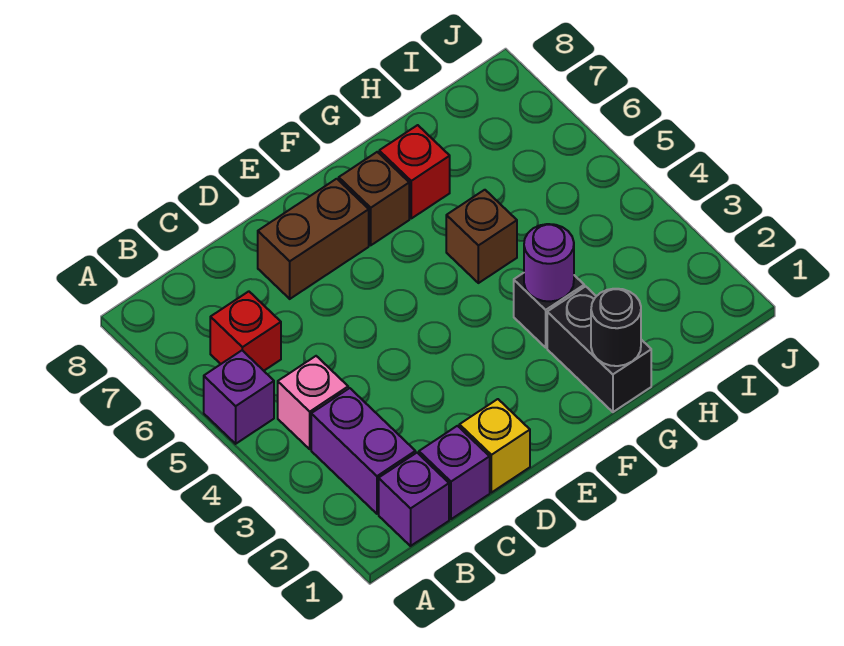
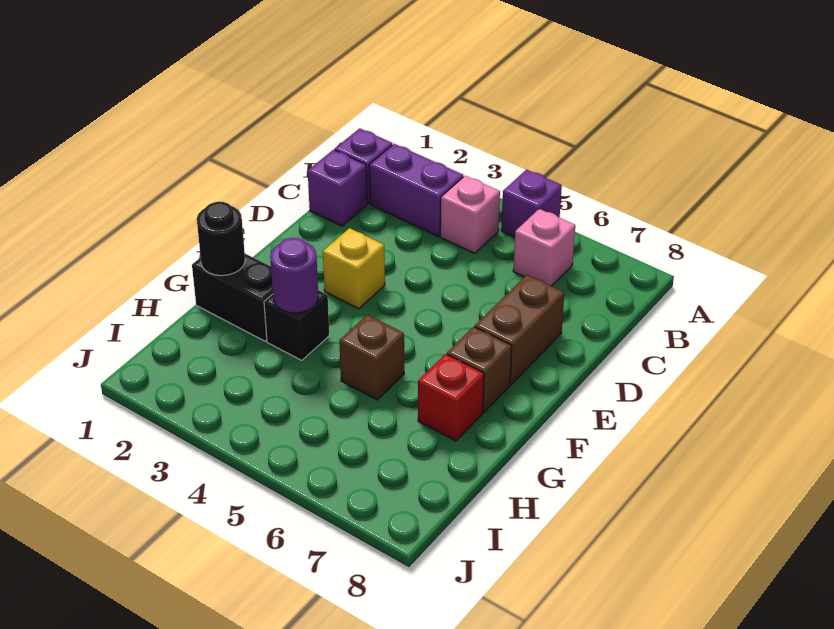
red 1x1 brick [210,291,281,371] -> pink 1x1 brick [513,209,575,286]
yellow 1x1 brick [459,399,530,493] -> yellow 1x1 brick moved to [323,228,385,309]

